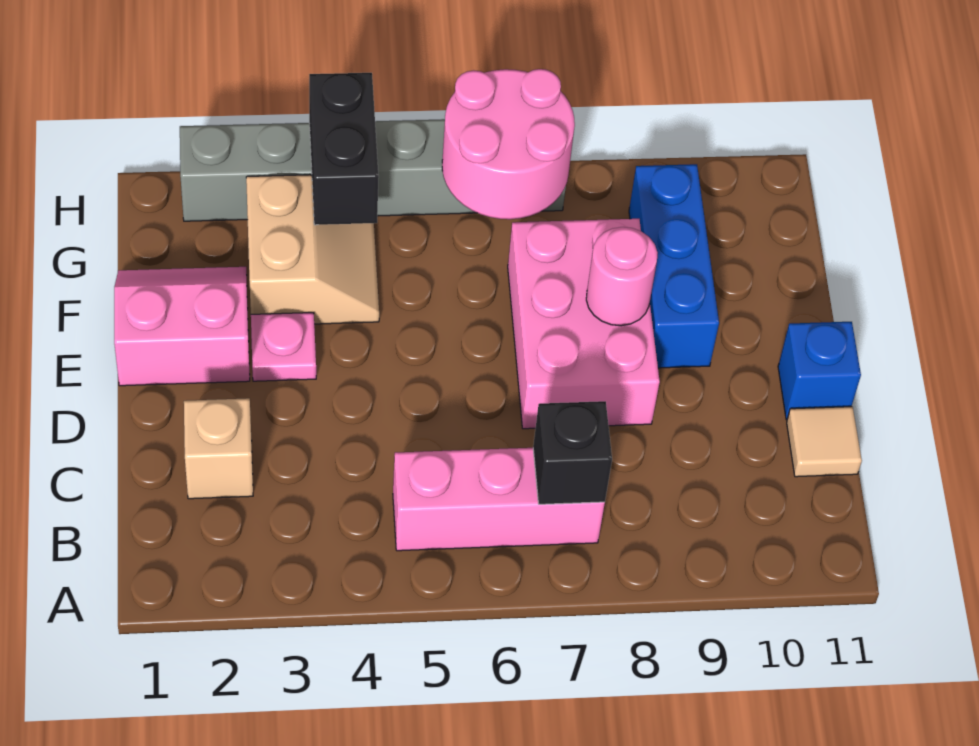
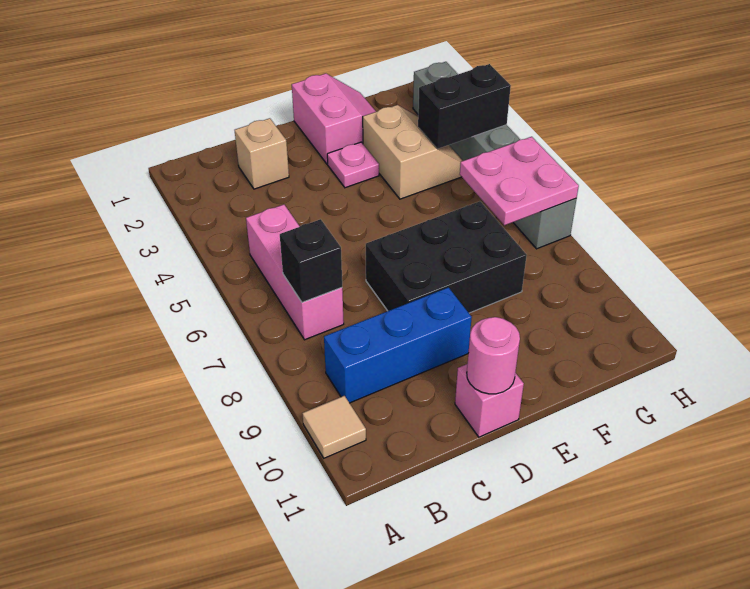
tan 1x1 tile [787,407,862,477] -> tan 1x1 tile moved to [302,396,366,458]
pink 2x3 brick [508,219,660,429] -> black 2x3 brick [366,201,527,313]
blue 1x1 brick [778,322,861,420] -> pink 1x1 brick [455,364,524,437]
pink 1x1 round brick [586,227,658,326] -> pink 1x1 round brick moved to [467,317,520,394]
blue 1x3 brick [629,164,719,368] -> blue 1x3 brick moved to [324,287,472,403]
tan 2x2 slope [246,175,379,324] -> tan 2x2 slope turned to [363,105,463,199]
pink 2x2 round brick [442,69,575,219] -> pink 2x2 plate [460,137,579,225]

